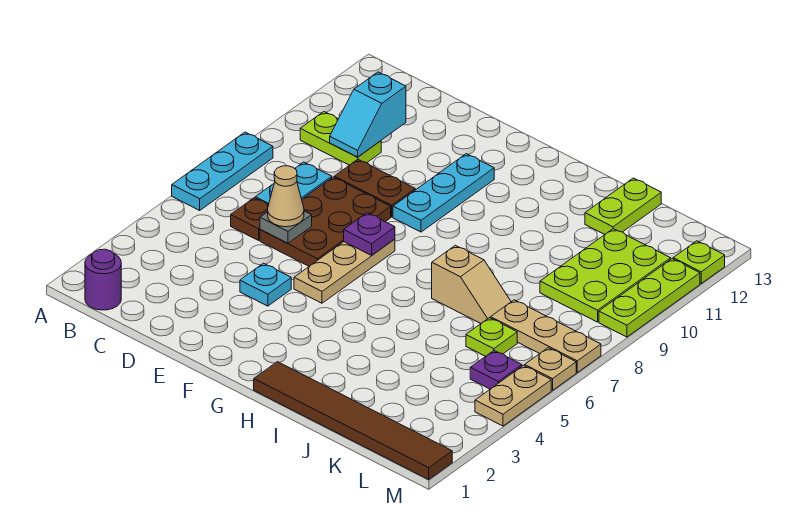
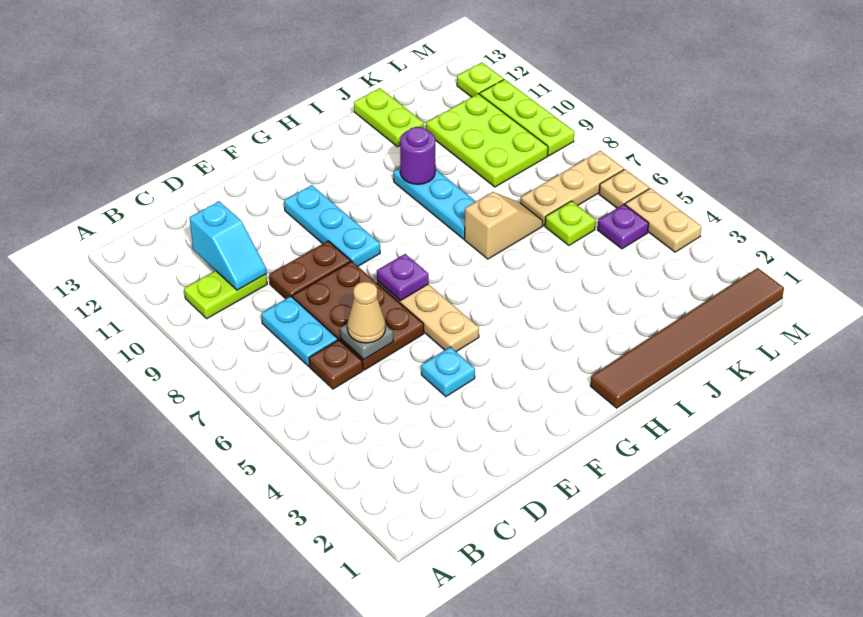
cyan 1x3 plate [172,132,273,210] -> cyan 1x3 plate moved to [393,168,476,239]
purple 1x1 round brick [85,249,121,310] -> purple 1x1 round brick moved to [400,127,435,184]

